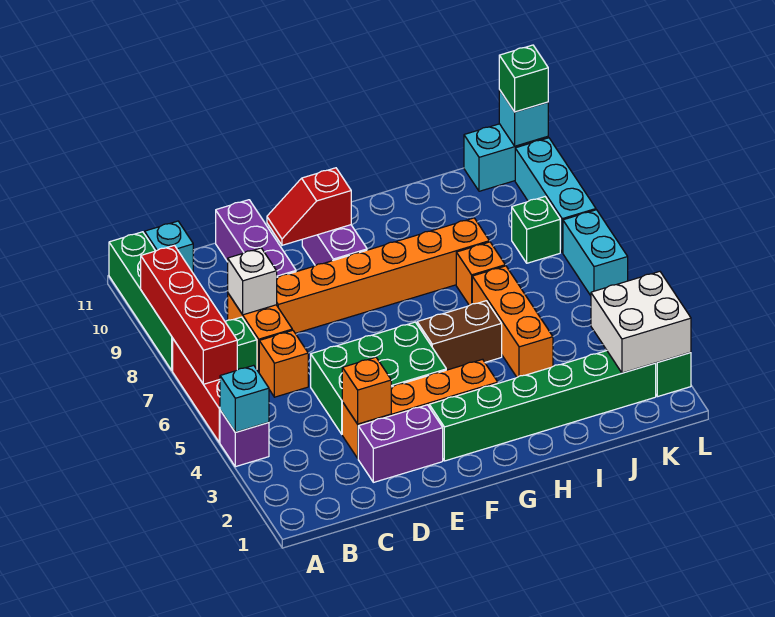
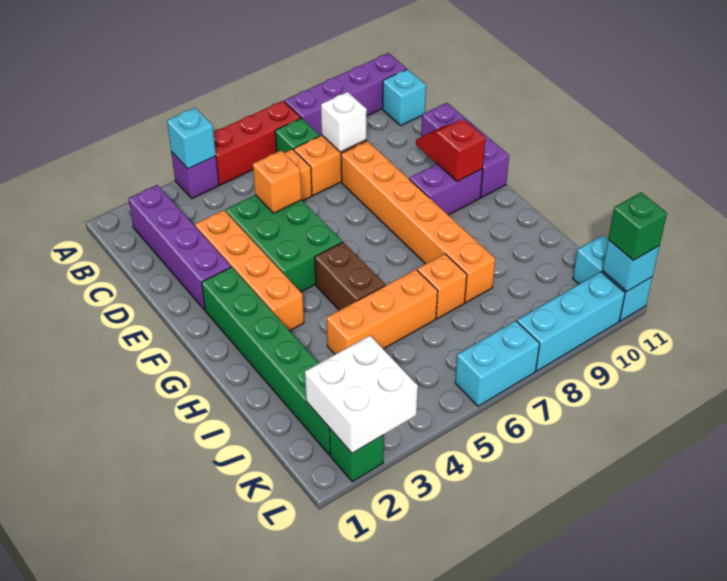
red 1x4 brick [141,245,237,384] -> none
green 1x4 brick [109,232,173,371] -> purple 1x4 brick [285,53,407,136]
purple 1x2 brick [358,405,443,482] -> purple 1x4 brick [128,185,231,310]
orange 1x1 brick [342,357,391,424] -> orange 1x1 brick moved to [253,151,302,213]
purple 1x3 brick [216,200,296,277] -> purple 1x3 brick turned to [421,103,509,197]
green 1x1 brick [512,197,560,263] -> none

